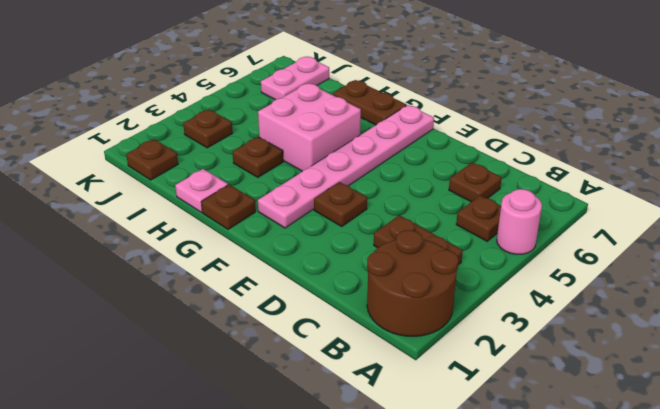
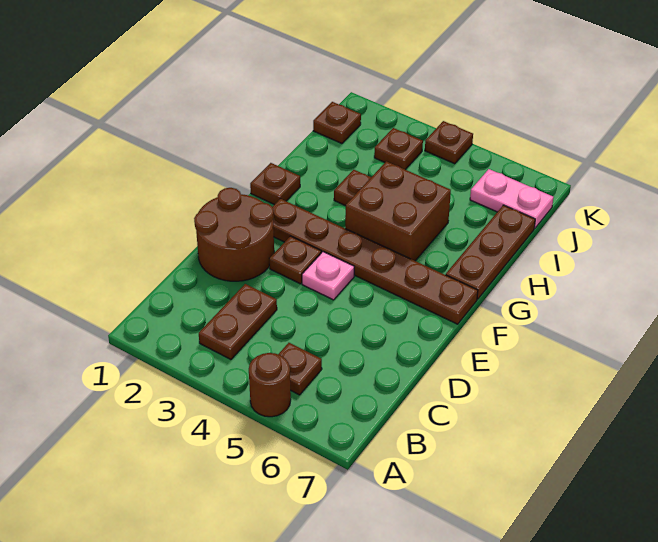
brown 2x2 round brick [367,230,459,336] -> brown 2x2 round brick moved to [194,188,274,281]
pink 1x1 round brick [497,189,542,254] -> brown 1x1 round brick [249,353,291,417]
brown 1x1 plate [449,163,502,202] -> brown 1x1 plate moved to [425,121,473,164]
pink 1x6 plate [258,105,434,228] -> brown 1x6 plate [273,199,478,324]
pink 2x2 brick [258,83,361,171] -> brown 2x2 brick [345,161,451,261]
brown 1x2 plate [334,80,406,125] -> brown 1x3 plate [446,205,535,299]
pink 1x1 plate [175,169,228,212] -> pink 1x1 plate moved to [302,252,354,300]

